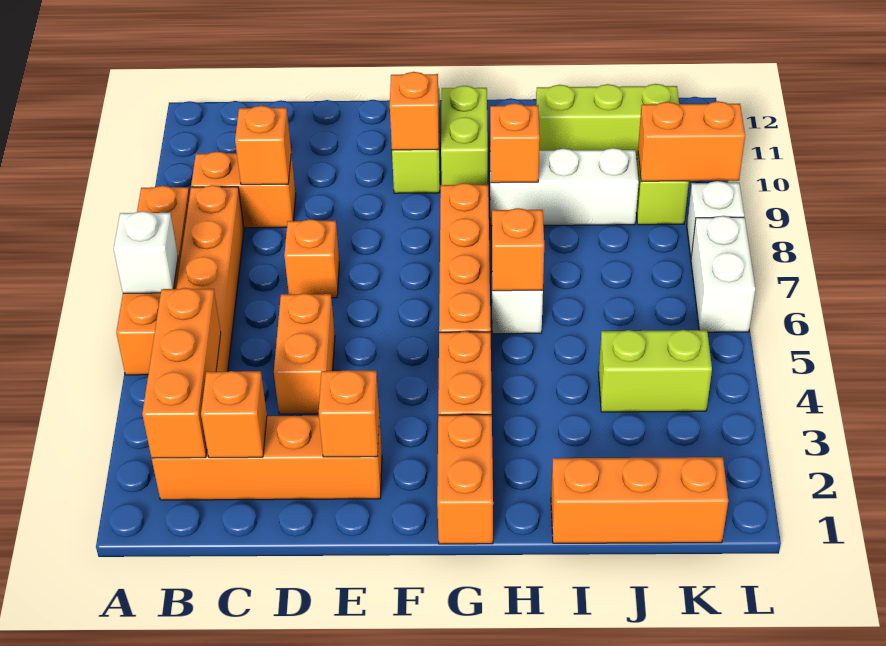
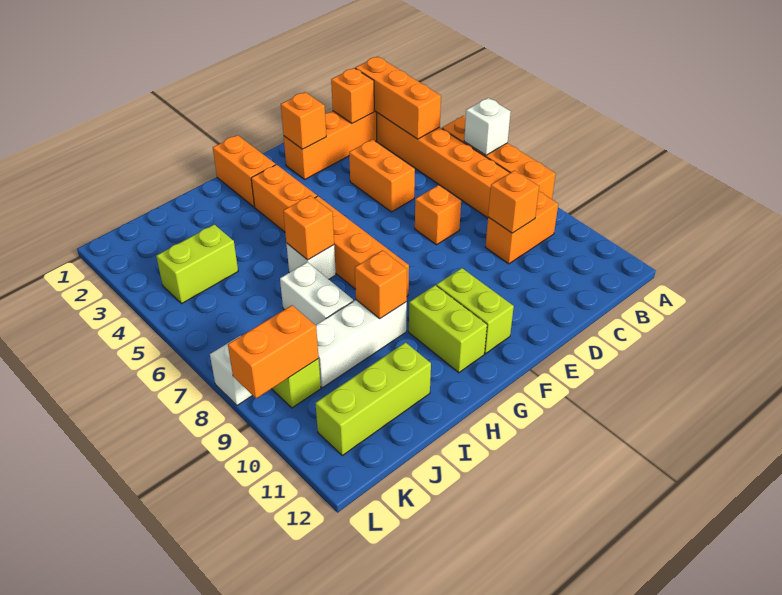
orange 1x1 brick [390,72,439,150] -> none
orange 1x3 brick [551,457,728,543] -> none
white 1x2 brick [691,216,755,332] -> white 1x2 brick moved to [280,262,353,325]

